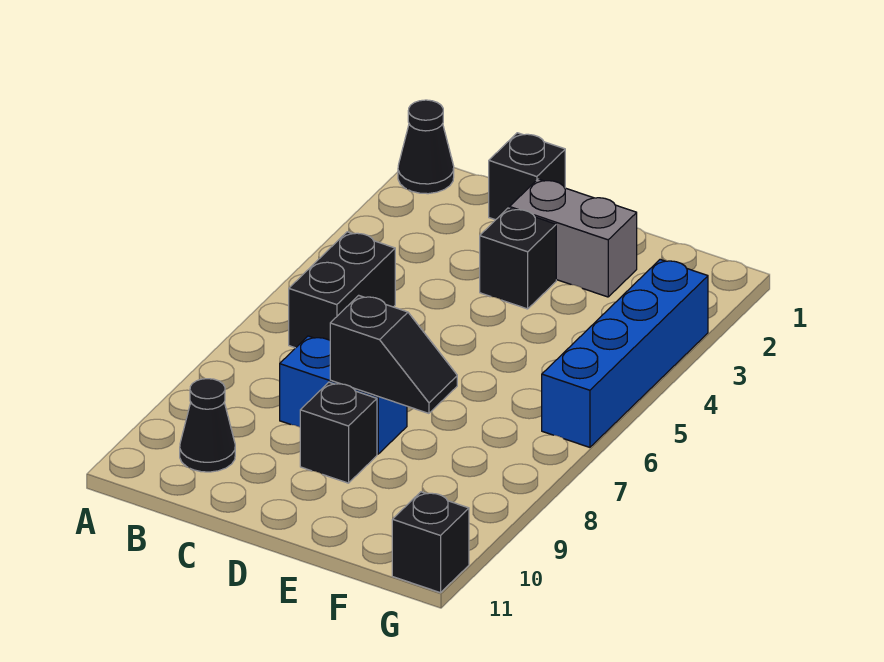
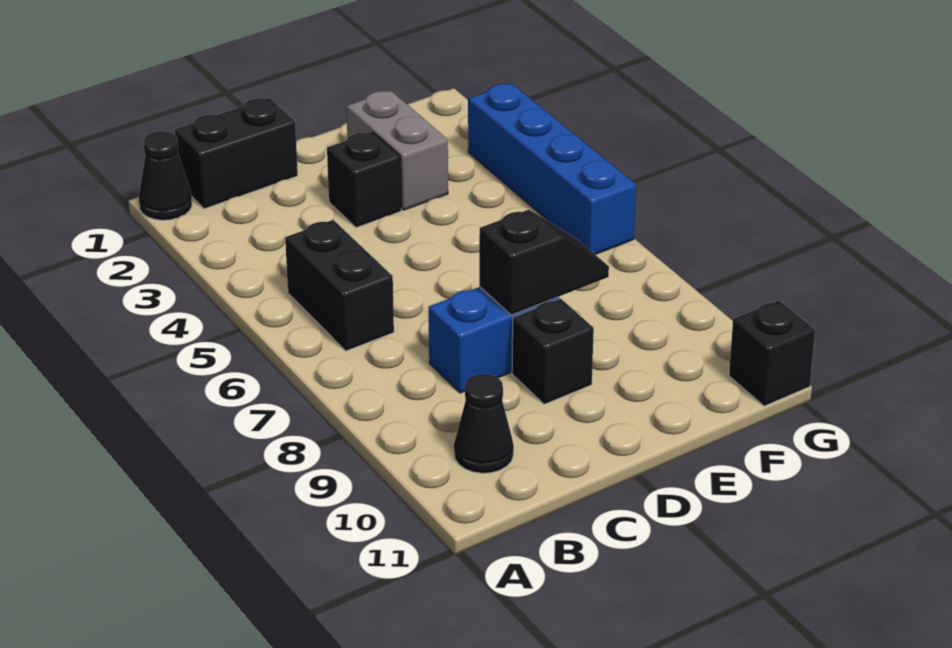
black 1x1 brick [489,133,565,220] -> black 1x2 brick [175,98,298,209]
grey 1x2 brick [510,179,637,297] -> grey 1x2 brick turned to [346,91,448,210]

